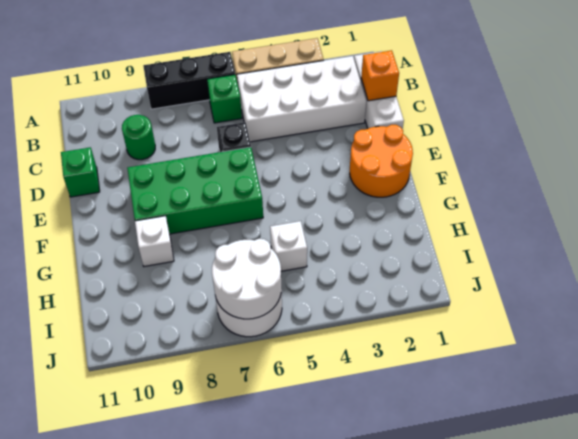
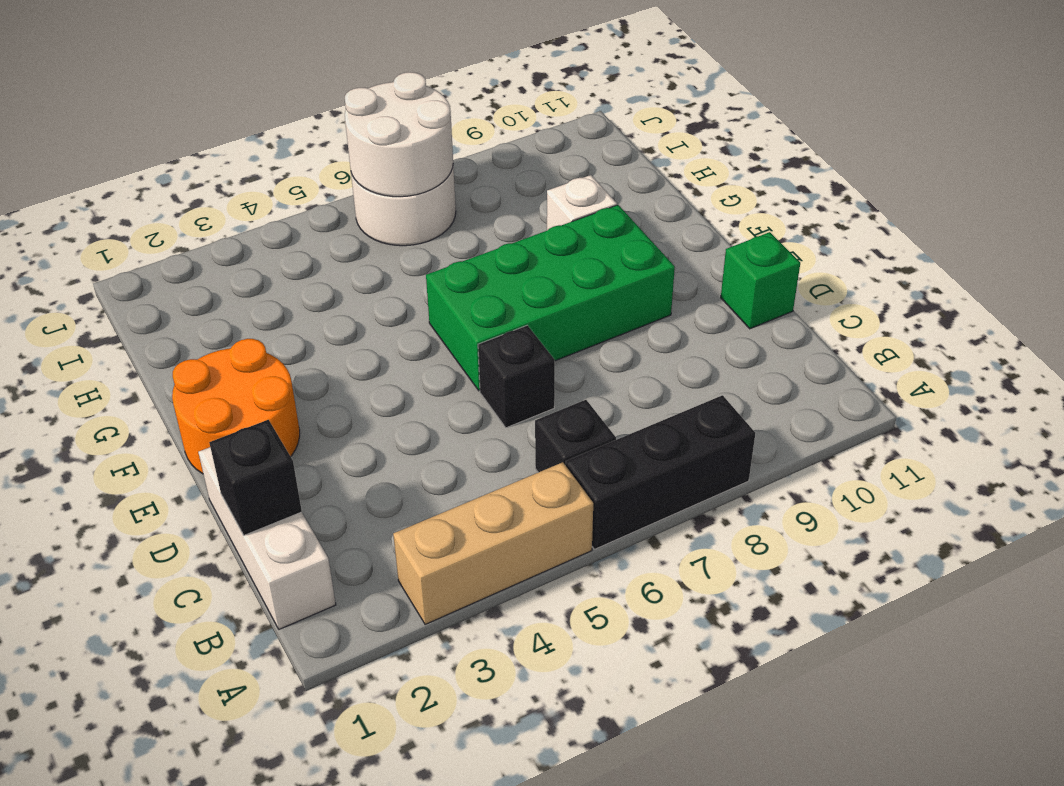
white 2x4 brick [237,56,366,142] -> none
green 1x1 brick [207,75,242,123] -> black 1x1 brick [535,400,616,472]
orange 1x1 brick [361,50,399,101] -> black 1x1 brick [209,420,302,535]
green 1x1 round brick [122,115,155,160] -> none
white 1x1 brick [270,221,307,271] -> none

